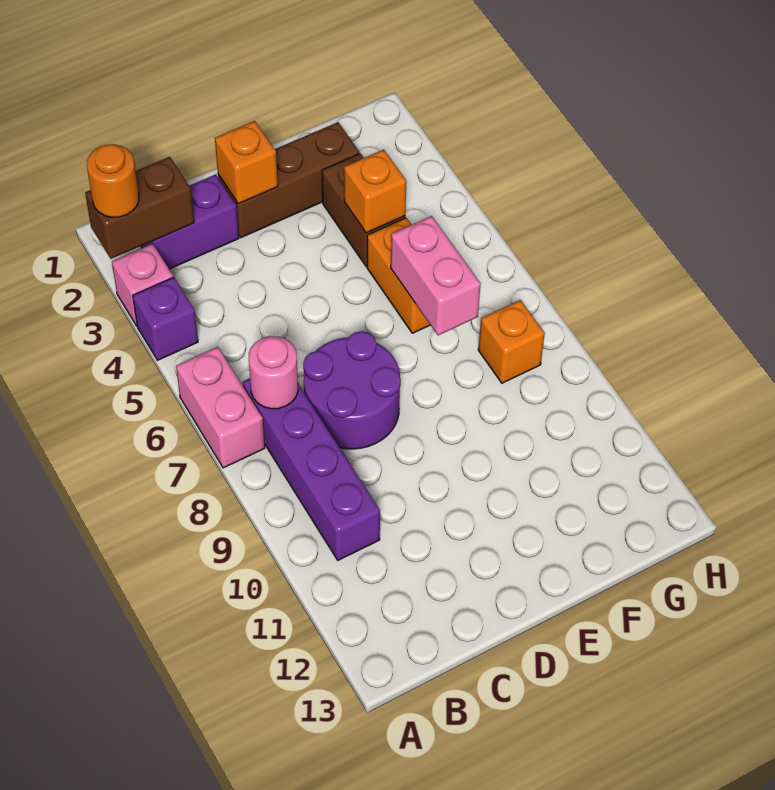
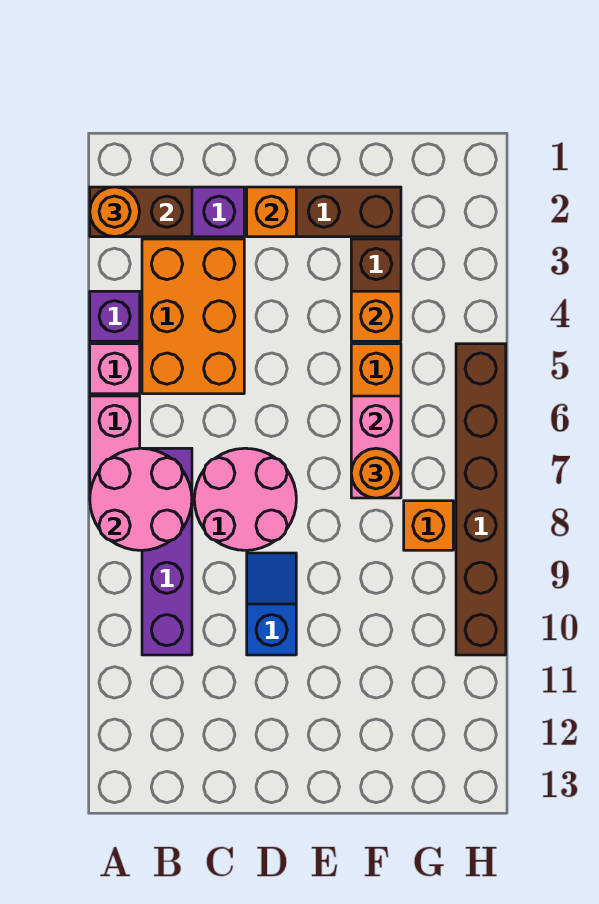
pink 1x1 brick [112,244,173,326] -> pink 1x1 brick moved to [90,344,140,394]
none -> orange 2x3 brick [142,239,244,394]
pink 1x1 round brick [249,336,298,409] -> pink 2x2 round brick [90,448,192,550]
purple 2x2 round brick [303,331,401,449] -> pink 2x2 round brick [194,448,296,550]
none -> blue 1x2 slope [247,553,296,655]
none -> orange 1x1 round brick [351,448,401,498]
none -> brown 1x6 brick [456,344,506,655]

